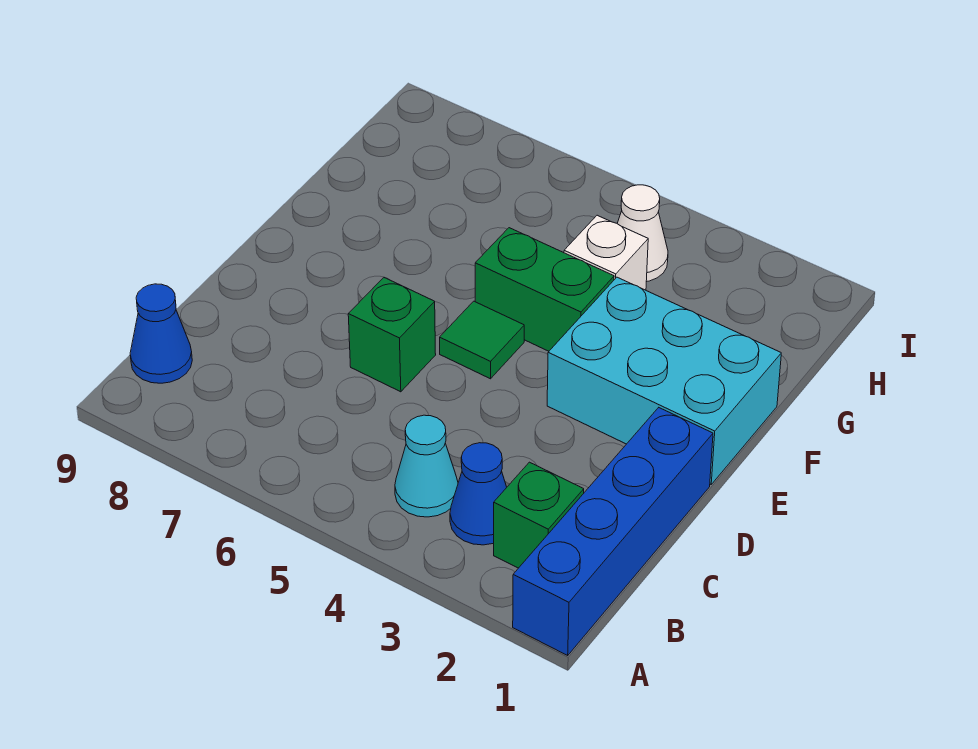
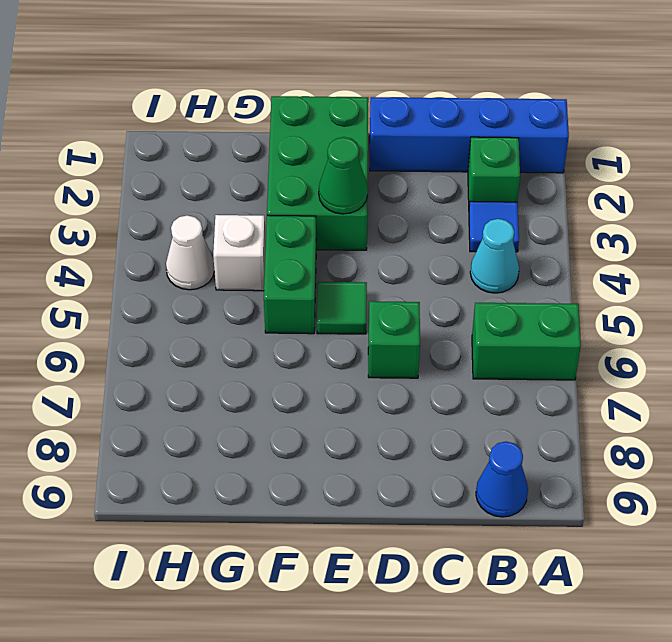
none -> green 1x2 brick [472,303,581,380]
blue 1x1 cone [450,443,507,545] -> blue 1x1 tile [469,201,519,252]
cyan 2x3 brick [547,277,781,484] -> green 2x3 brick [267,96,368,250]
none -> green 1x1 cone [319,137,368,214]

